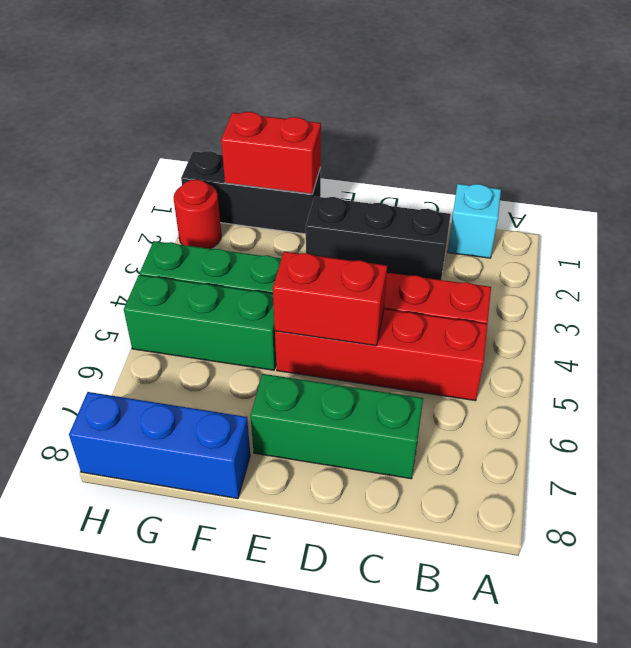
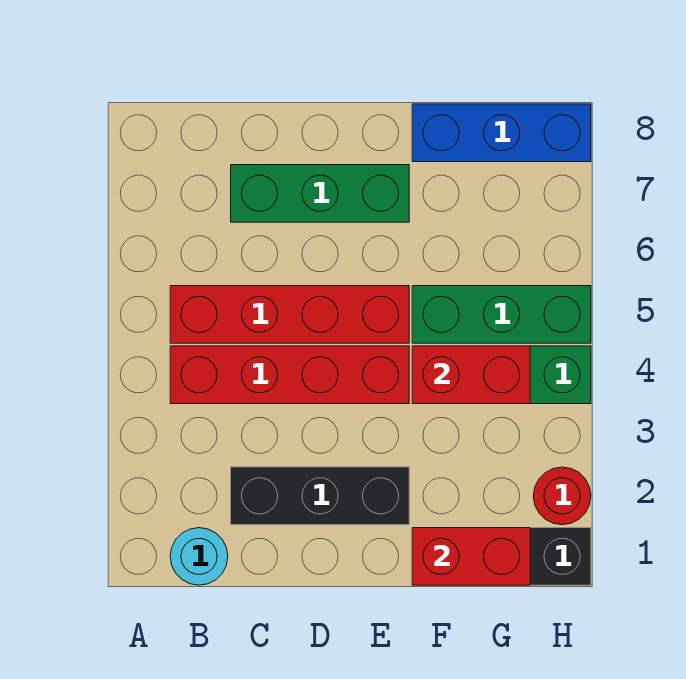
cyan 1x1 brick [448,184,501,258] -> cyan 1x1 round brick [170,528,228,585]
red 1x2 brick [273,252,387,346] -> red 1x2 brick moved to [412,346,530,404]

